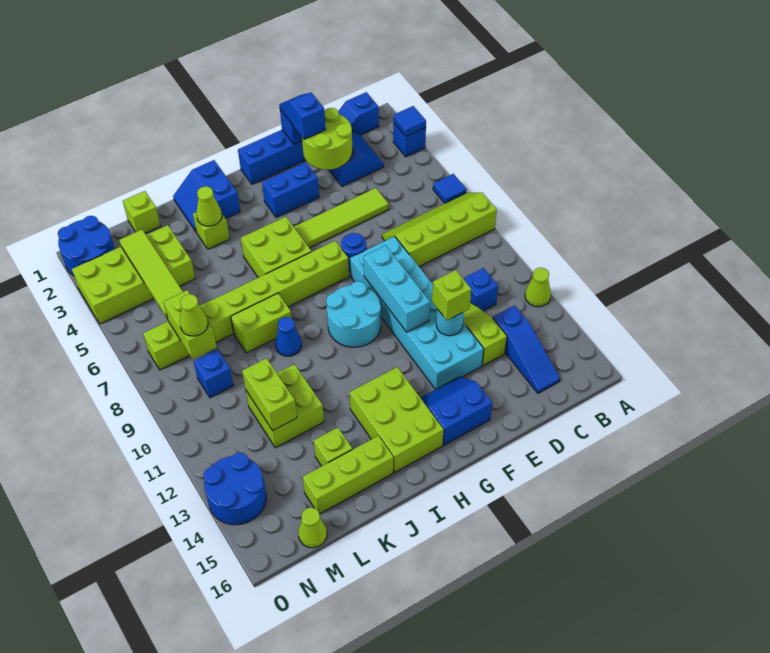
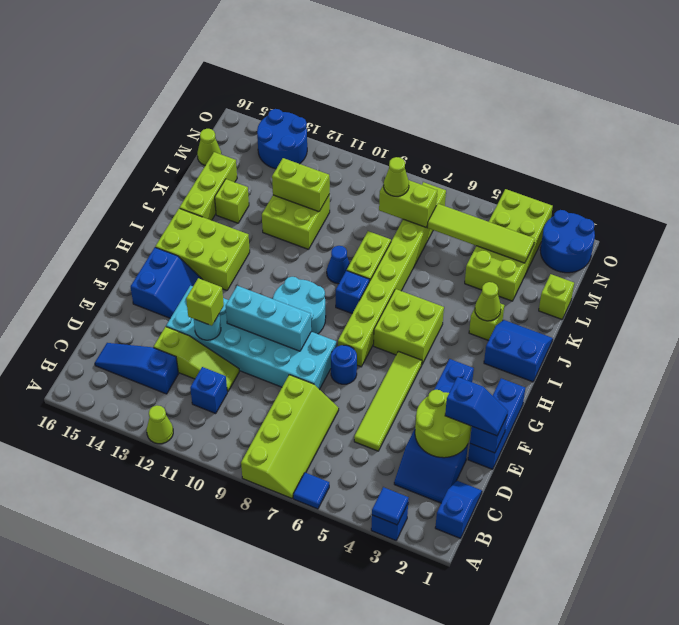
blue 1x1 brick [194,349,233,398] -> blue 1x1 brick moved to [336,271,369,313]

